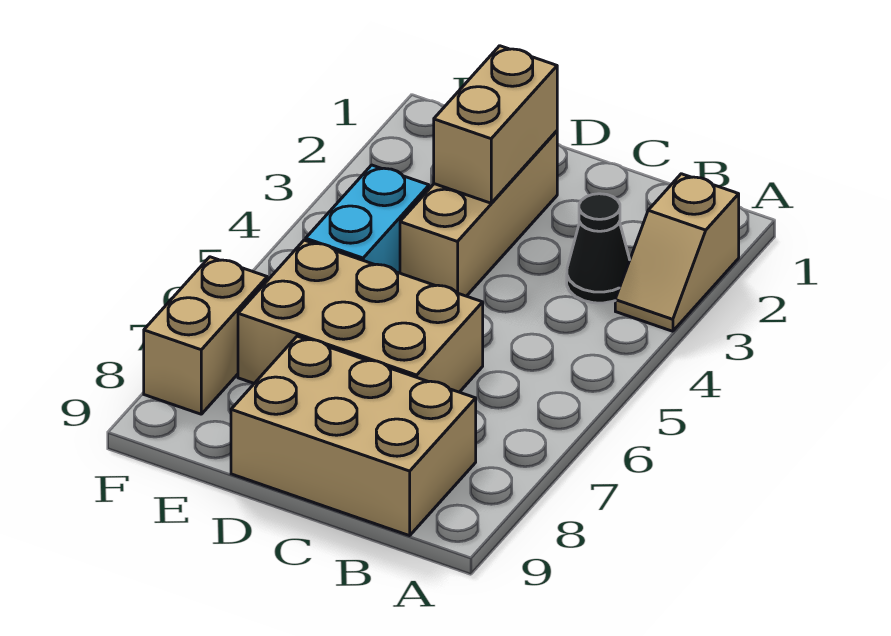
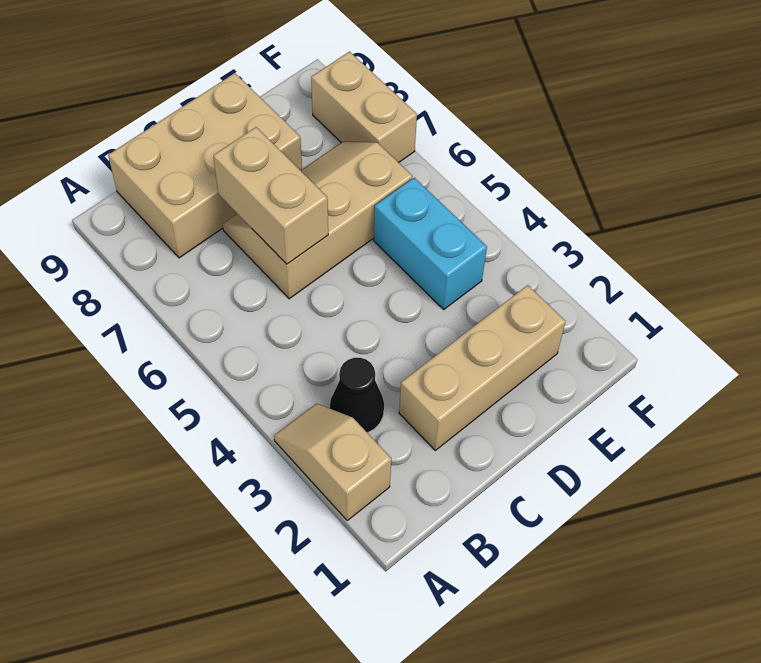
tan 2x3 brick [238,240,483,392] -> tan 2x3 slope [223,141,412,299]
tan 1x3 brick [400,131,557,296] -> tan 1x3 brick turned to [399,285,566,450]
tan 1x2 brick [434,46,557,203] -> tan 1x2 brick moved to [213,127,328,264]

